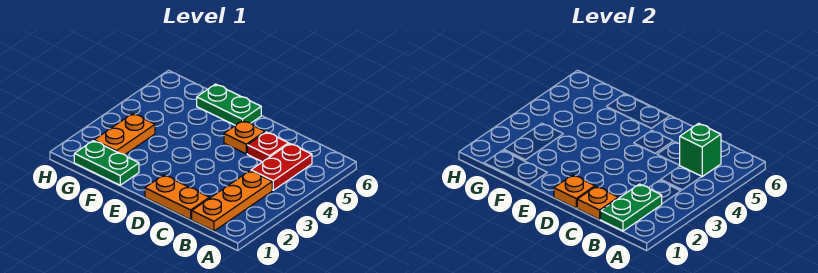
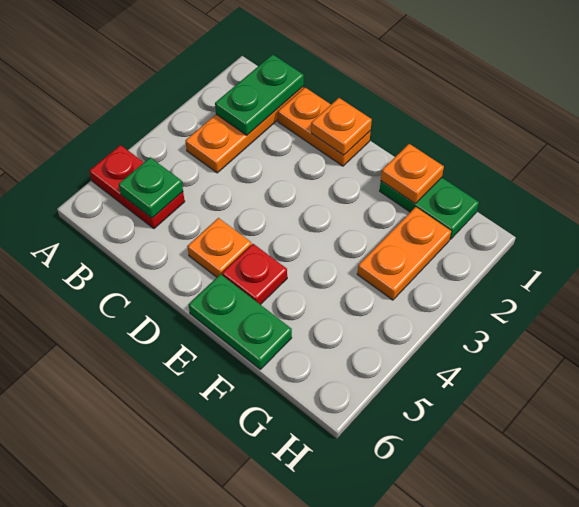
red 1x2 plate [251,143,312,190] -> red 1x2 plate turned to [89,145,185,229]
green 1x1 brick [680,123,721,177] -> green 1x1 plate [119,158,183,218]
orange 1x1 plate [577,186,618,220] -> orange 1x1 plate moved to [381,144,444,203]
red 1x1 plate [247,132,289,162] -> red 1x1 plate moved to [222,244,287,305]

